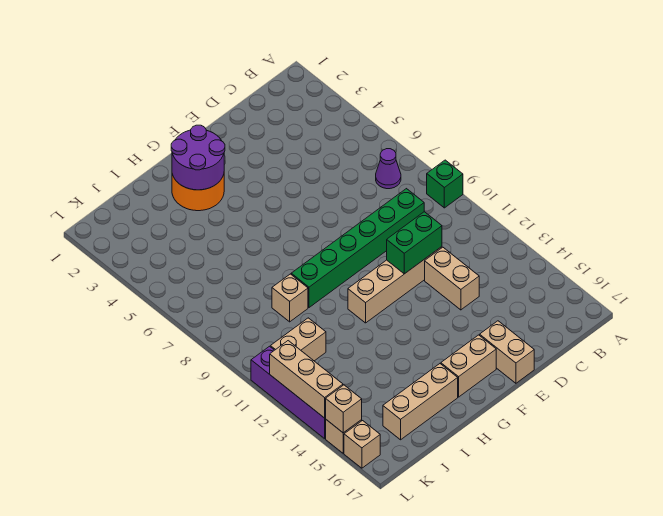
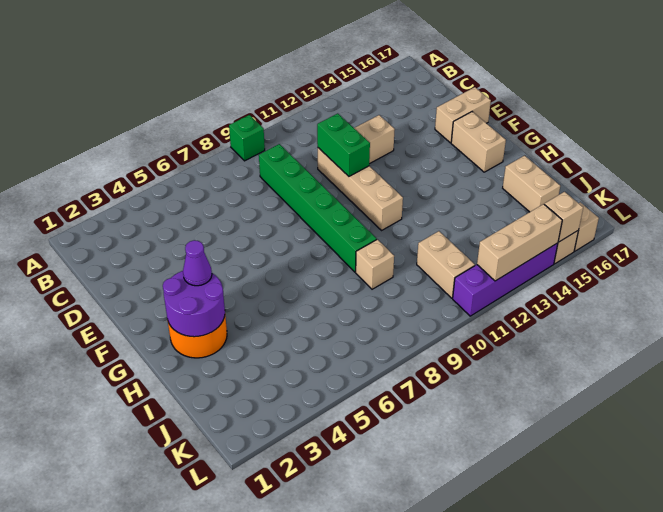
purple 1x1 cone [376,149,401,189] -> purple 1x1 cone moved to [183,240,212,286]
tan 1x3 brick [383,364,458,440] -> tan 1x2 brick [503,156,560,212]

